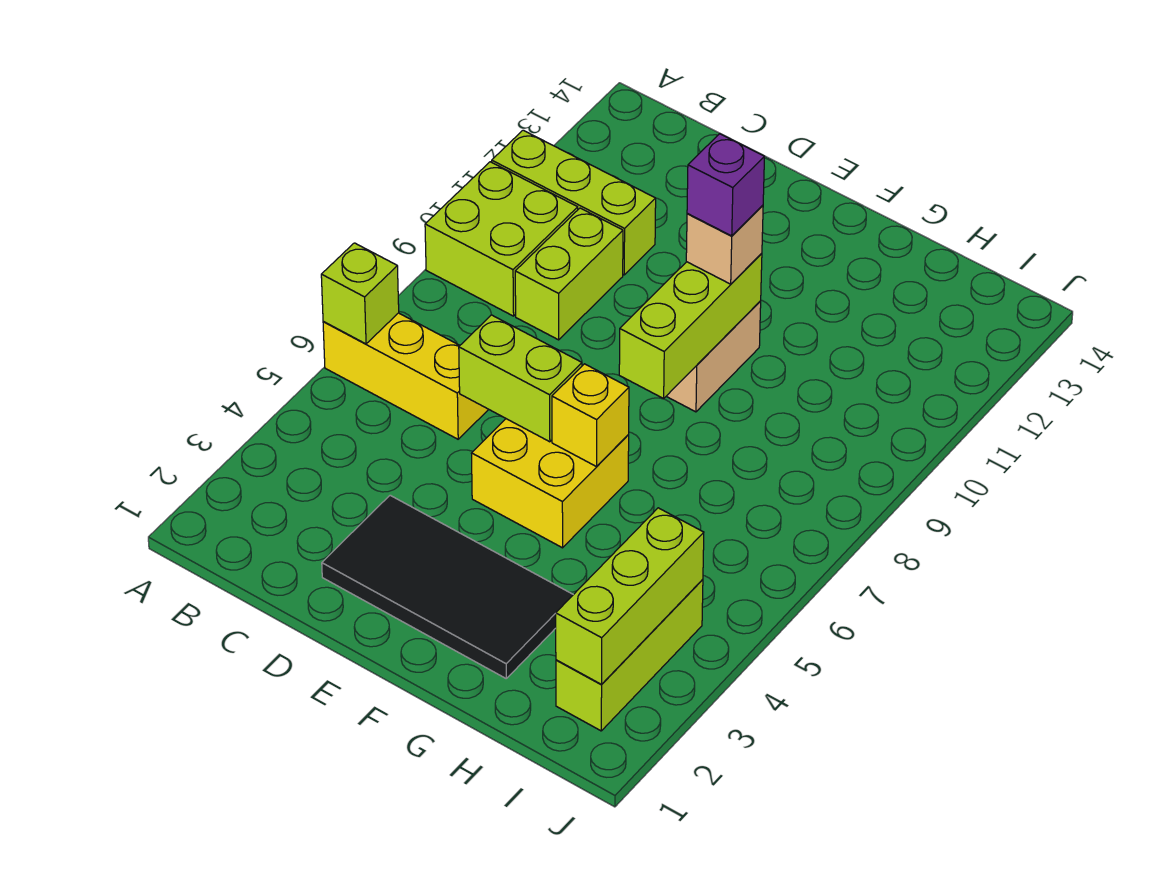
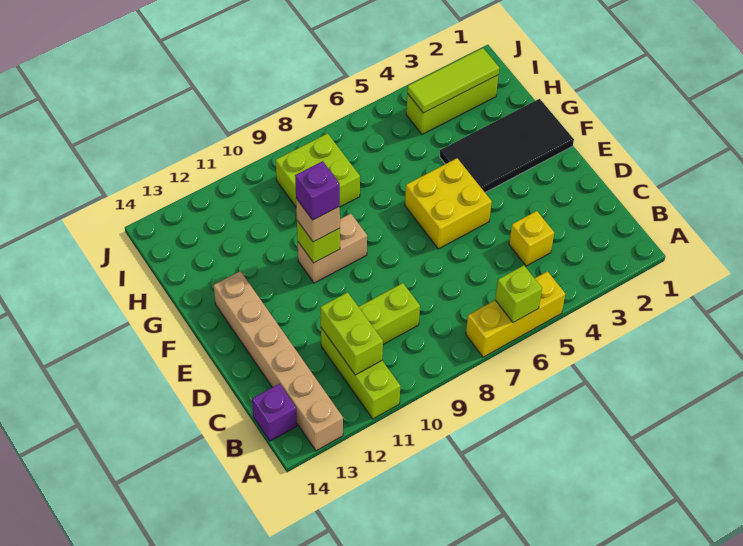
yellow 1x3 brick [323,313,489,439] -> yellow 1x3 brick turned to [466,271,565,357]
lime 2x2 brick [425,162,578,316] -> lime 2x2 brick moved to [276,134,360,207]
none -> tan 1x6 brick [214,271,343,451]
none -> purple 1x1 brick [252,384,297,441]
black 2x4 tile [322,495,573,678] -> black 2x4 tile turned to [440,99,574,193]
lime 1x2 brick [459,315,582,442] -> lime 1x2 brick moved to [320,292,383,375]
yellow 1x1 brick [552,364,629,467] -> yellow 1x1 brick moved to [509,211,554,266]
lime 1x3 brick [619,253,762,398] -> lime 1x1 brick [297,221,340,263]
lime 1x3 brick [556,508,704,684] -> lime 1x3 tile [407,48,499,113]

